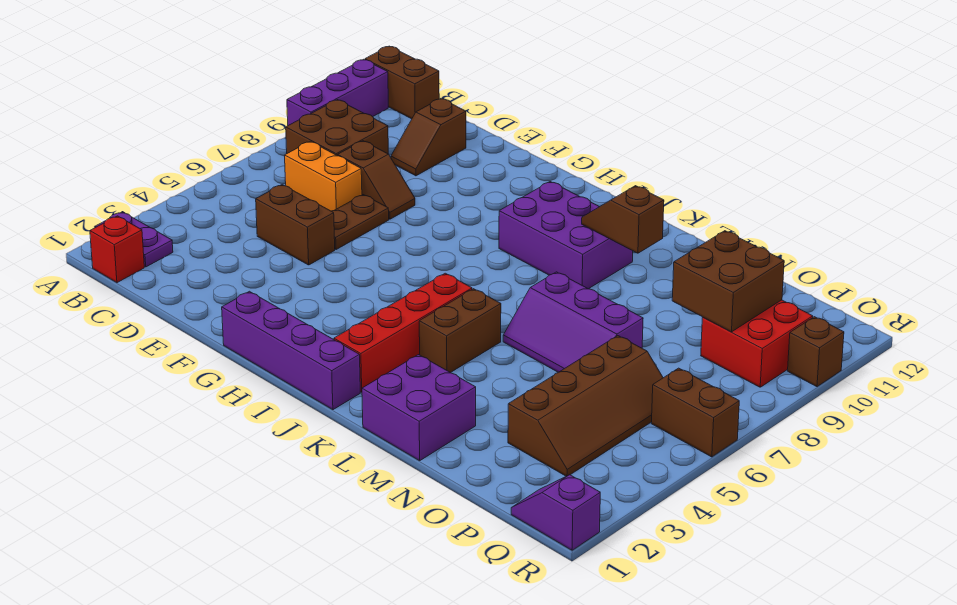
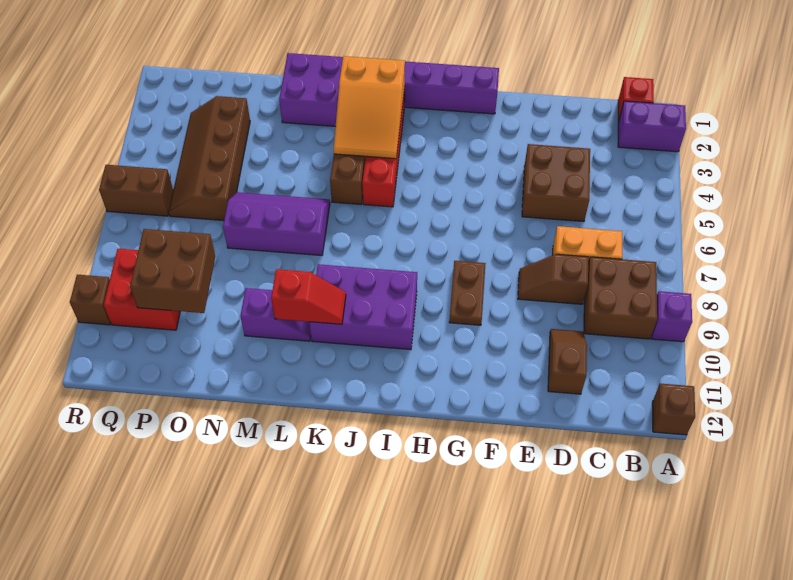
purple 1x2 plate [95,212,173,267] -> purple 1x2 brick [618,101,686,152]
purple 1x3 brick [287,59,388,125] -> purple 1x1 brick [652,291,692,342]
brown 1x2 brick [365,46,439,119] -> brown 1x1 brick [652,384,695,435]
brown 1x2 brick [256,185,335,265] -> brown 2x2 brick [522,144,590,222]
brown 1x2 plate [332,195,389,250] -> brown 1x2 plate moved to [449,261,486,325]
none -> orange 2x3 slope [334,56,405,159]
brown 1x2 slope [582,186,664,253] -> red 1x2 slope [271,269,346,324]
purple 1x2 slope [511,475,600,550] -> purple 1x2 slope moved to [240,288,311,341]

